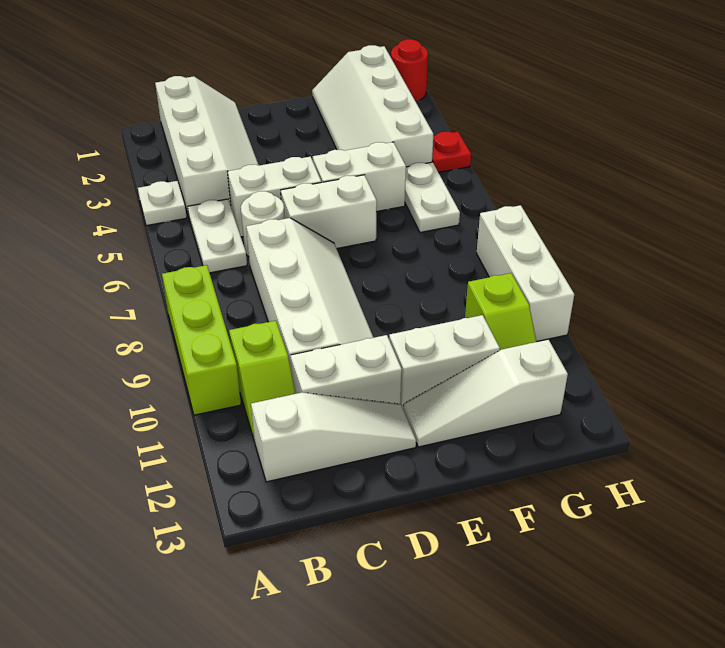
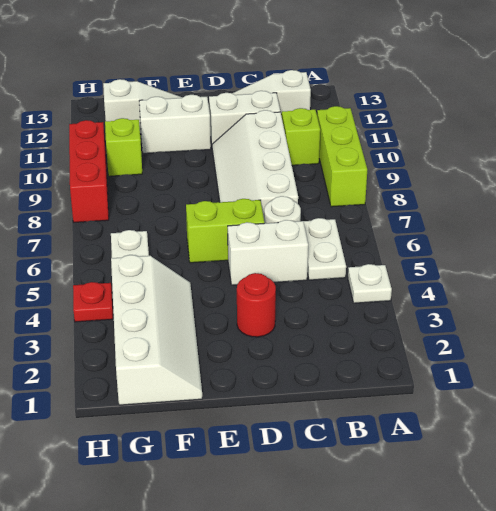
white 2x4 slope [155,76,258,216] -> none
white 1x2 brick [281,175,377,249] -> lime 1x2 brick [186,199,264,263]
white 1x2 brick [313,142,406,212] -> none
red 1x1 round brick [391,39,428,101] -> red 1x1 round brick moved to [237,273,276,337]
white 1x3 brick [477,205,574,342] -> red 1x3 brick [69,120,109,222]

